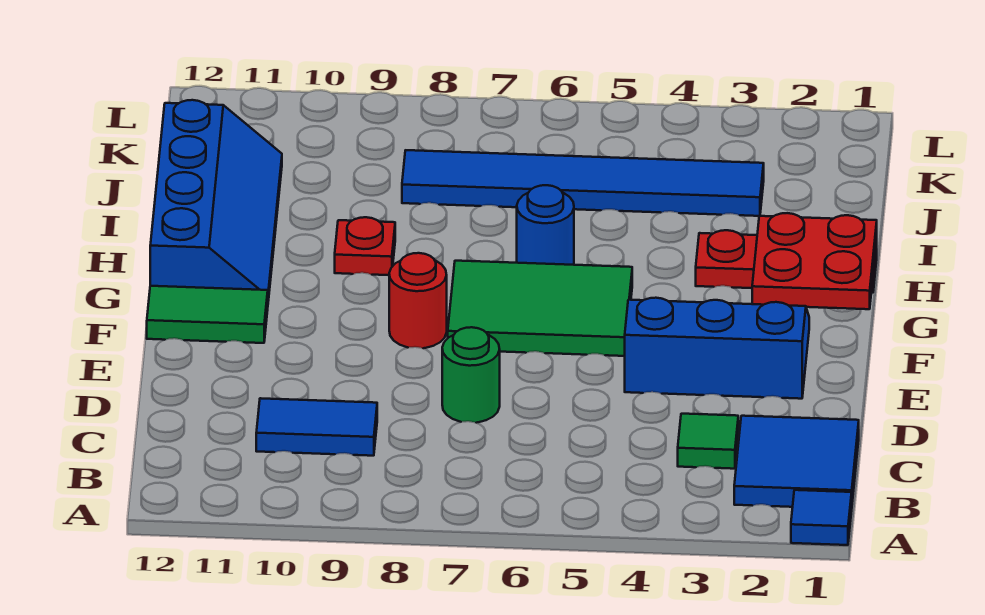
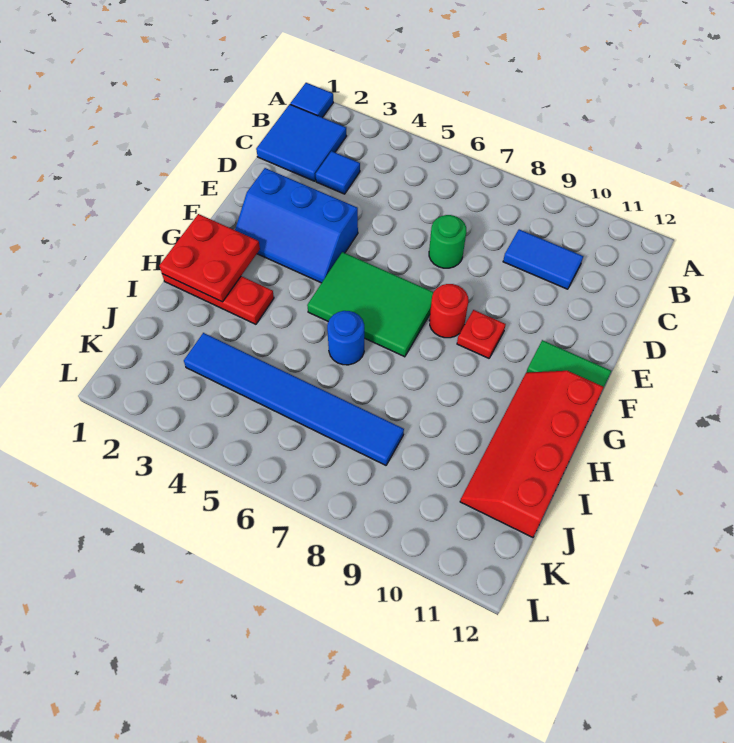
green 1x1 tile [678,414,738,469] -> blue 1x1 tile [316,151,360,194]
blue 2x4 slope [150,100,282,301] -> red 2x4 slope [460,371,604,537]
red 1x1 plate [335,217,395,275] -> red 1x1 plate moved to [457,310,506,358]

